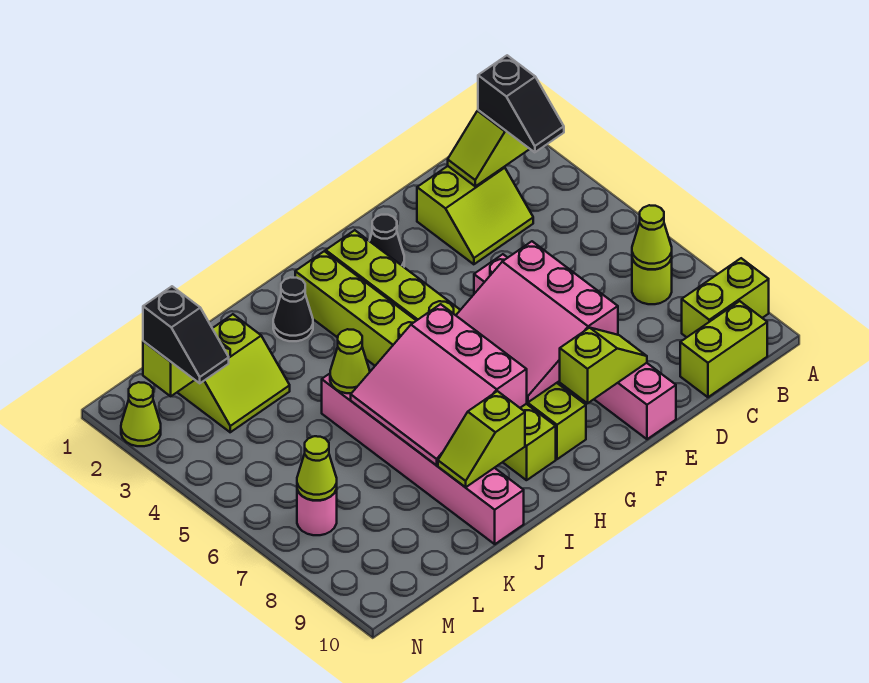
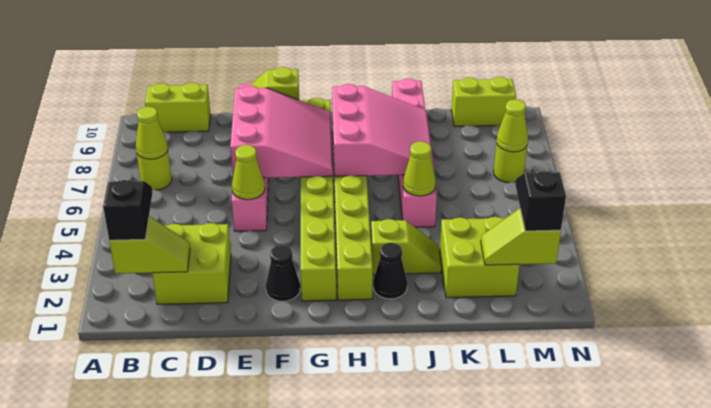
lime 1x2 brick [682,258,769,337] -> lime 1x2 brick moved to [451,77,516,126]
lime 2x2 slope [417,166,533,264] -> lime 2x2 brick [152,223,231,304]
lime 1x2 slope [438,391,525,487] -> lime 1x2 slope moved to [371,219,441,275]
lime 2x2 slope [177,314,290,432] -> lime 2x2 brick [440,217,519,298]
pink 1x1 round brick [297,489,337,535] -> lime 1x1 round brick [494,142,527,183]
lime 1x1 cone [121,382,161,446] -> lime 1x1 cone moved to [232,145,265,200]

